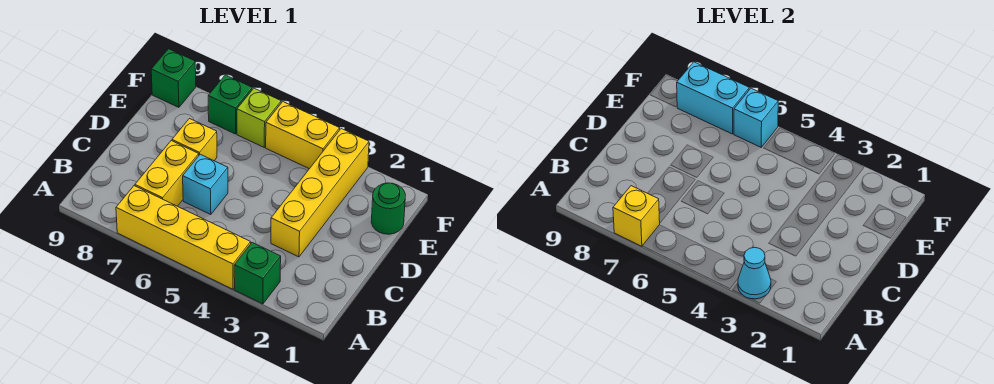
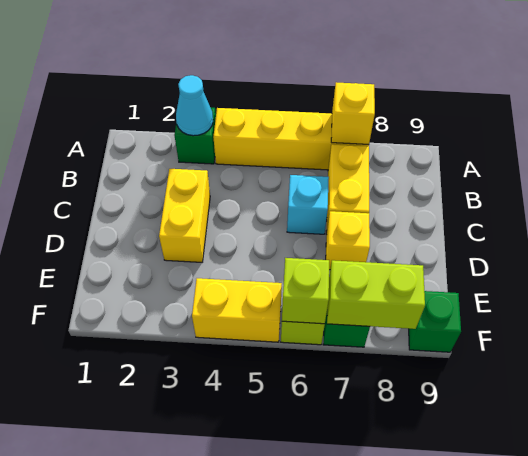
yellow 1x4 brick [271,129,369,257] -> yellow 1x2 brick [159,169,210,262]
green 1x1 round brick [371,183,405,234] -> none
cyan 1x1 brick [734,88,778,147] -> lime 1x1 brick [282,258,329,324]
cyan 1x2 brick [677,62,749,134] -> lime 1x2 brick [327,260,425,329]

